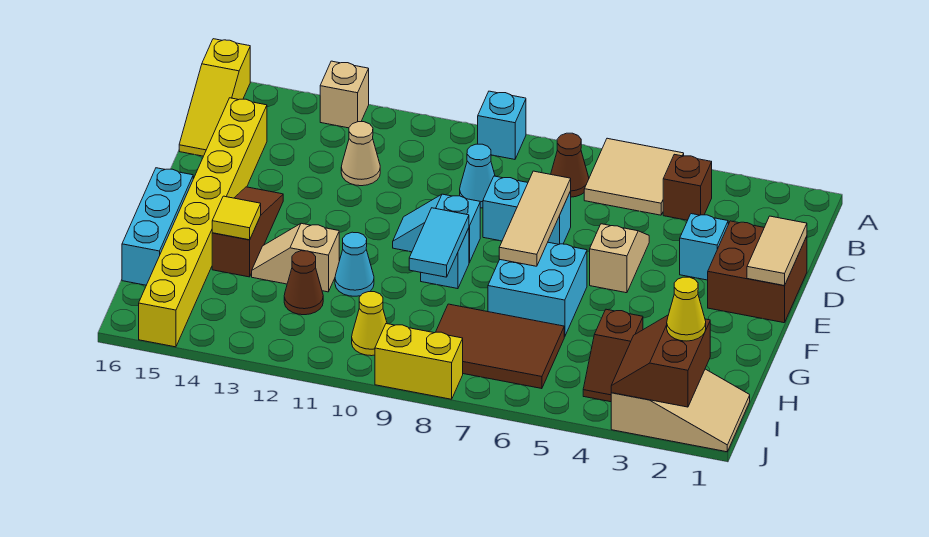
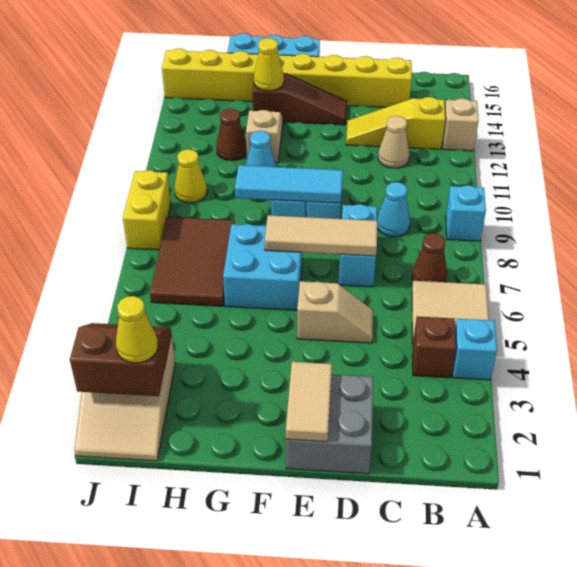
yellow 1x3 slope [179,39,250,156] -> yellow 1x3 slope moved to [346,97,445,149]
brown 2x2 brick [708,221,807,323] -> grey 2x2 brick [286,374,373,474]
tan 1x2 tile [747,216,807,286] -> tan 1x2 tile turned to [286,362,332,442]
cyan 1x1 brick [680,214,728,280] -> cyan 1x1 brick moved to [452,319,497,380]
cyan 1x2 tile [409,208,469,277] -> cyan 1x3 tile [235,165,343,203]
yellow 1x1 tile [212,196,261,240] -> yellow 1x1 cone [254,38,284,91]
brown 1x2 slope [583,309,643,402] -> none

